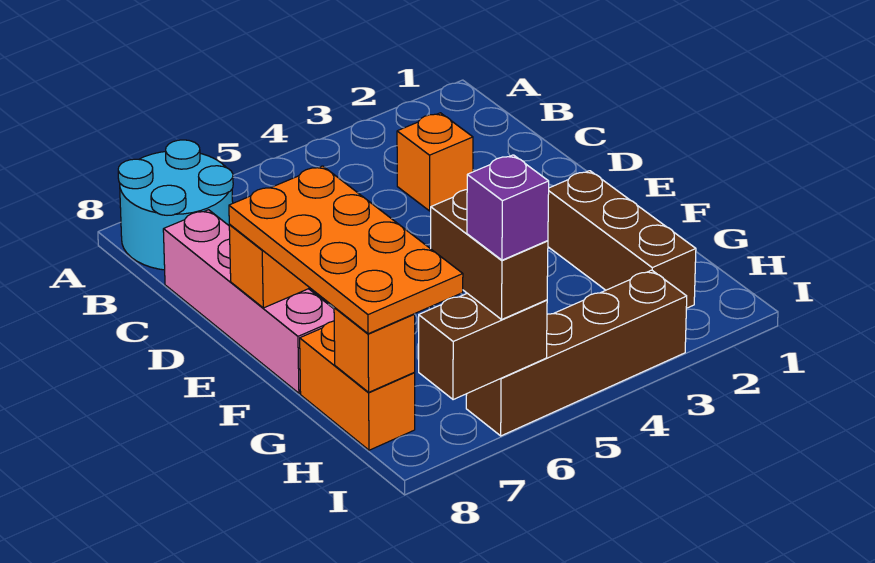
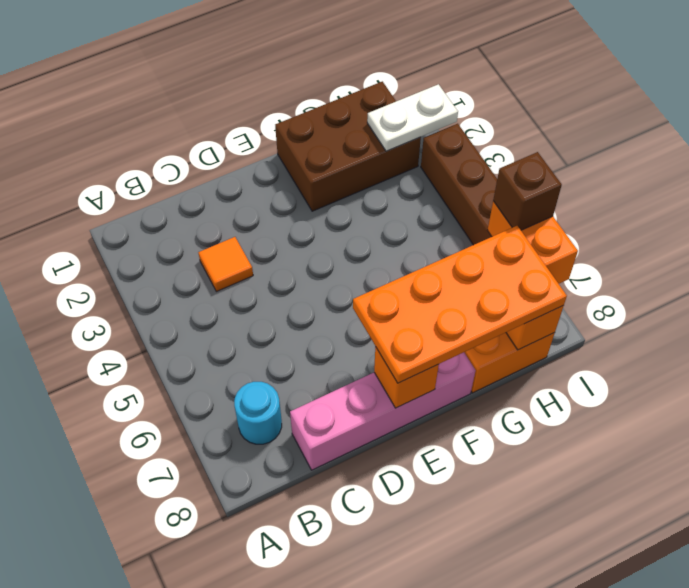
cyan 2x2 round brick [118,140,233,270] -> cyan 1x1 round brick [234,382,282,444]
orange 1x1 brick [397,113,473,211] -> orange 1x1 tile [198,237,253,292]
brown 1x3 brick [548,171,696,308] -> brown 2x3 brick [275,81,421,211]
none -> white 1x2 plate [367,84,458,151]
brown 1x2 brick [431,190,548,319] -> brown 1x1 brick [493,152,562,230]
brown 1x2 brick [419,293,547,400] -> orange 1x2 brick [487,201,578,284]
purple 1x1 brick [467,155,549,260] -> none

